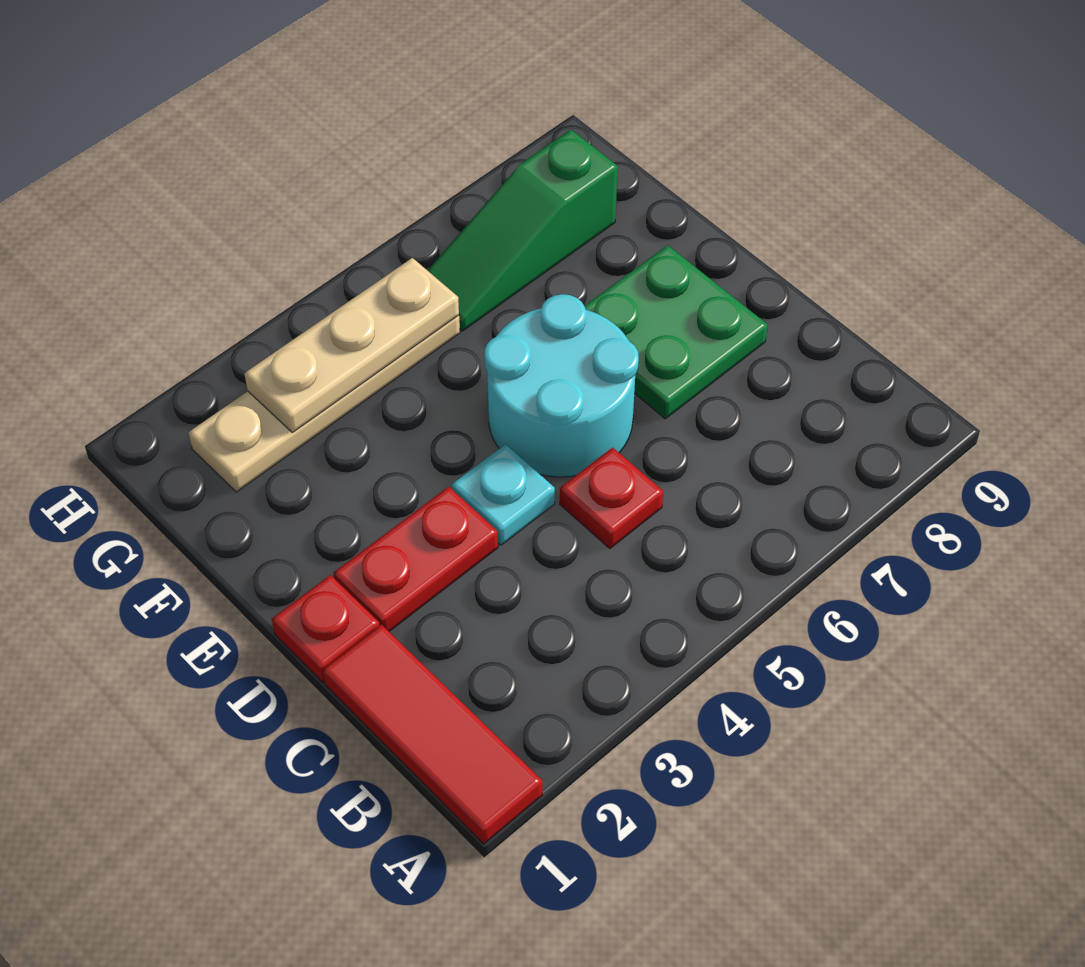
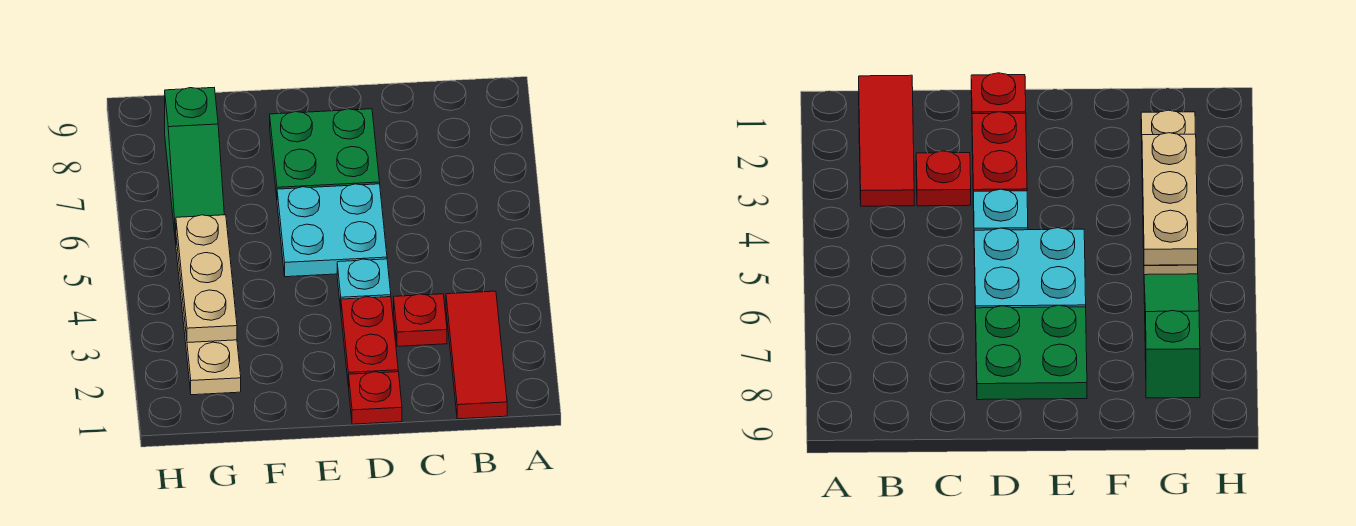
red 1x3 tile [323,625,542,844] -> red 1x3 tile turned to [446,291,507,419]
red 1x1 plate [560,447,663,549] -> red 1x1 plate moved to [394,294,447,346]
cyan 2x2 round brick [484,294,639,477] -> cyan 2x2 plate [277,184,387,277]

